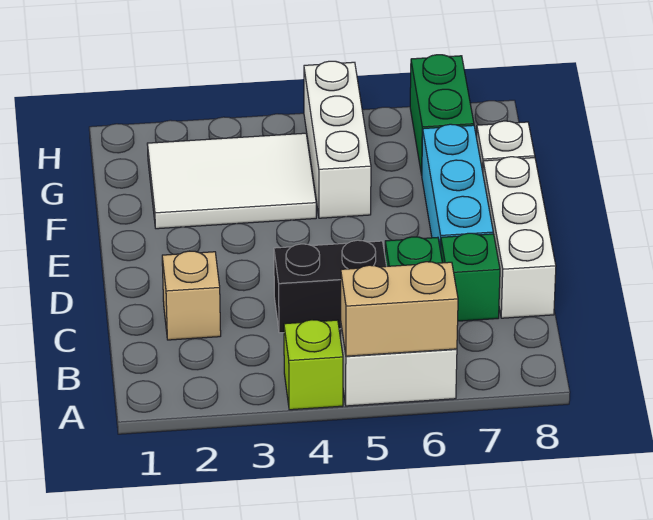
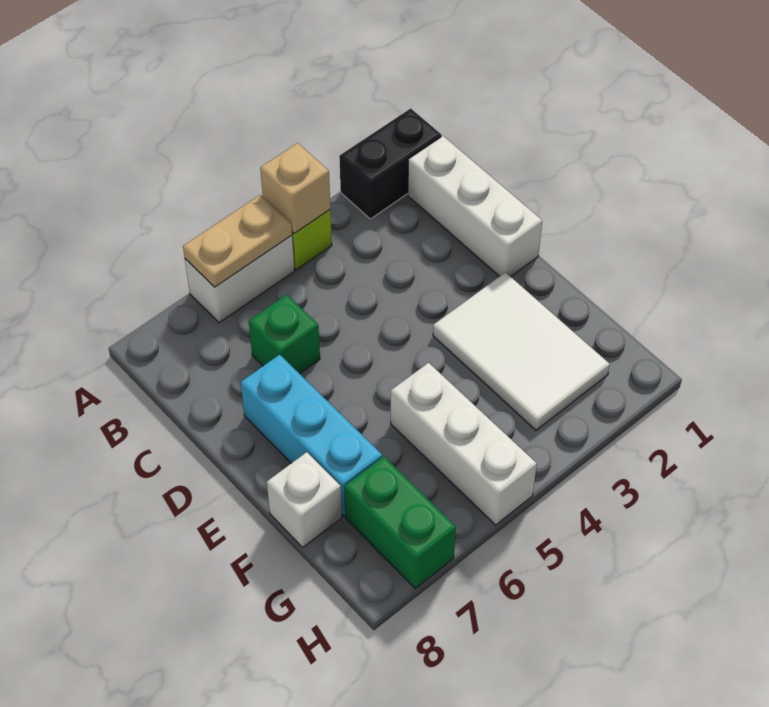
tan 1x2 brick [341,262,458,356] -> tan 1x2 plate [183,195,292,287]
tan 1x1 brick [162,251,221,340] -> tan 1x1 brick moved to [260,143,330,233]
black 1x2 brick [274,240,386,333] -> black 1x2 brick moved to [339,108,441,219]
green 1x1 brick [441,233,500,321] -> none
white 1x3 brick [483,157,556,318] -> white 1x3 brick moved to [408,136,542,277]
white 2x3 tile [147,133,316,229] -> white 2x3 tile turned to [433,272,610,430]

